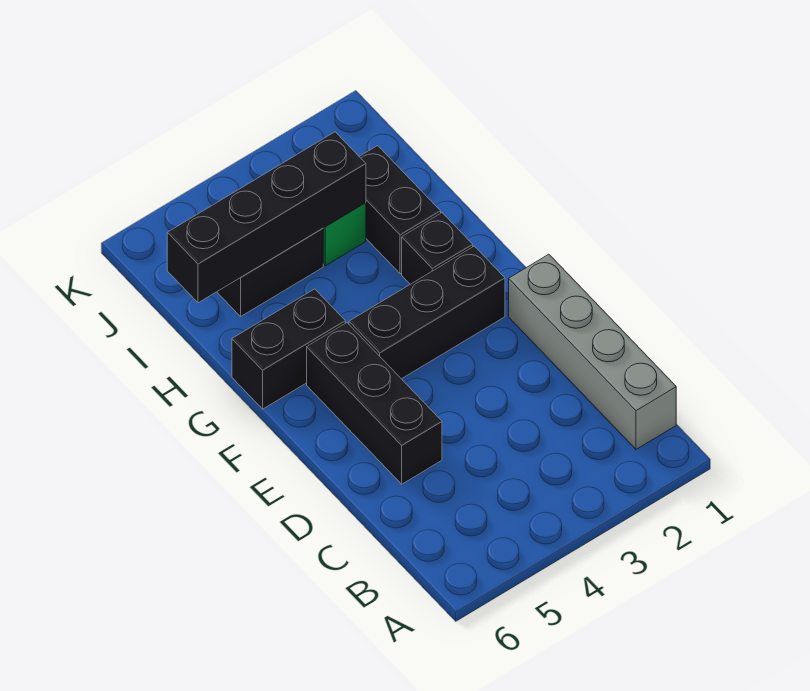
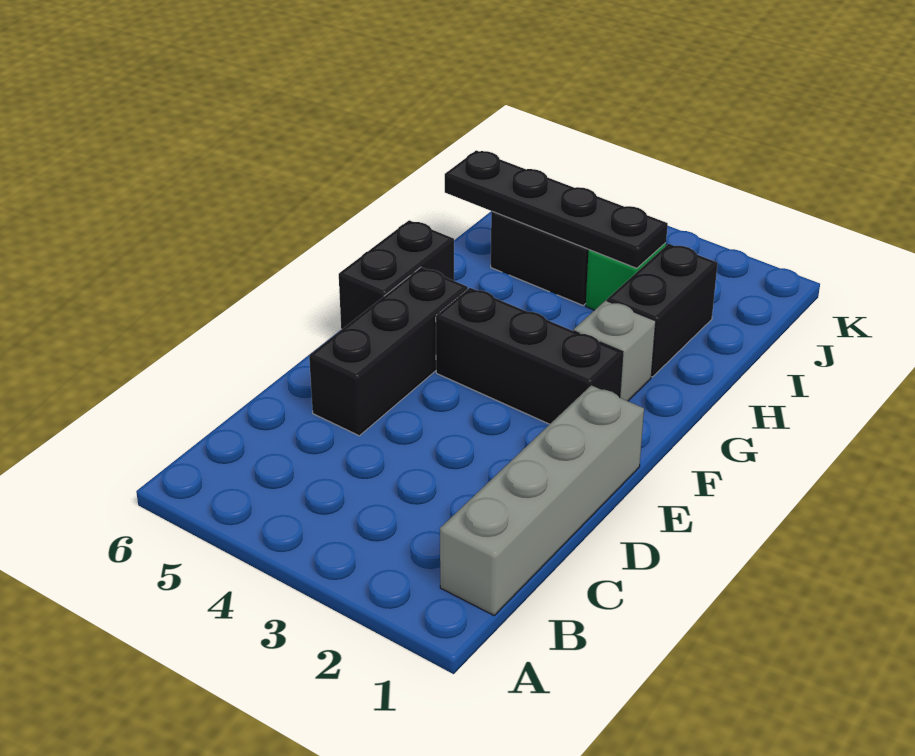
black 1x1 brick [402,213,473,284] -> grey 1x1 brick [574,300,656,401]
black 1x2 brick [232,289,345,409] -> black 1x2 brick turned to [339,220,454,330]
black 1x4 brick [167,132,366,303] -> black 1x4 plate [445,150,668,268]

